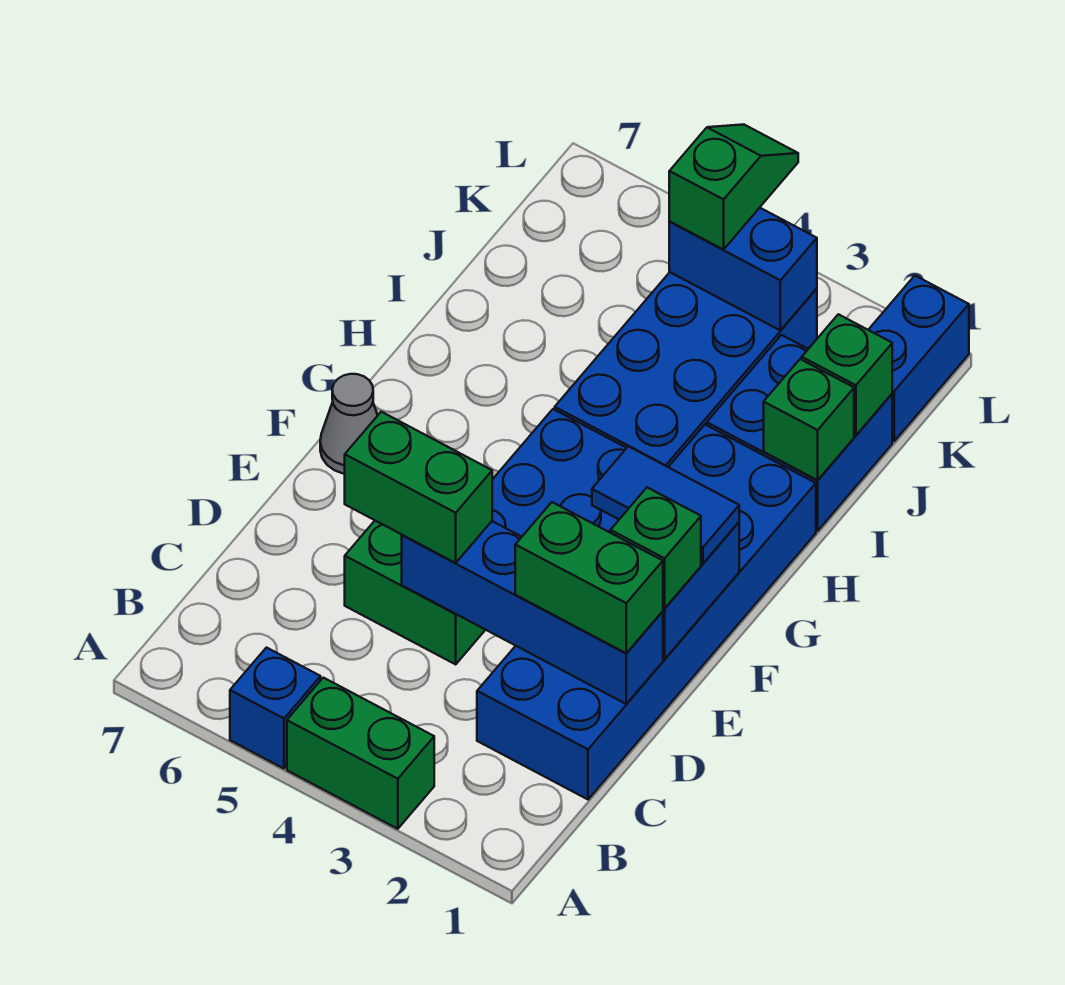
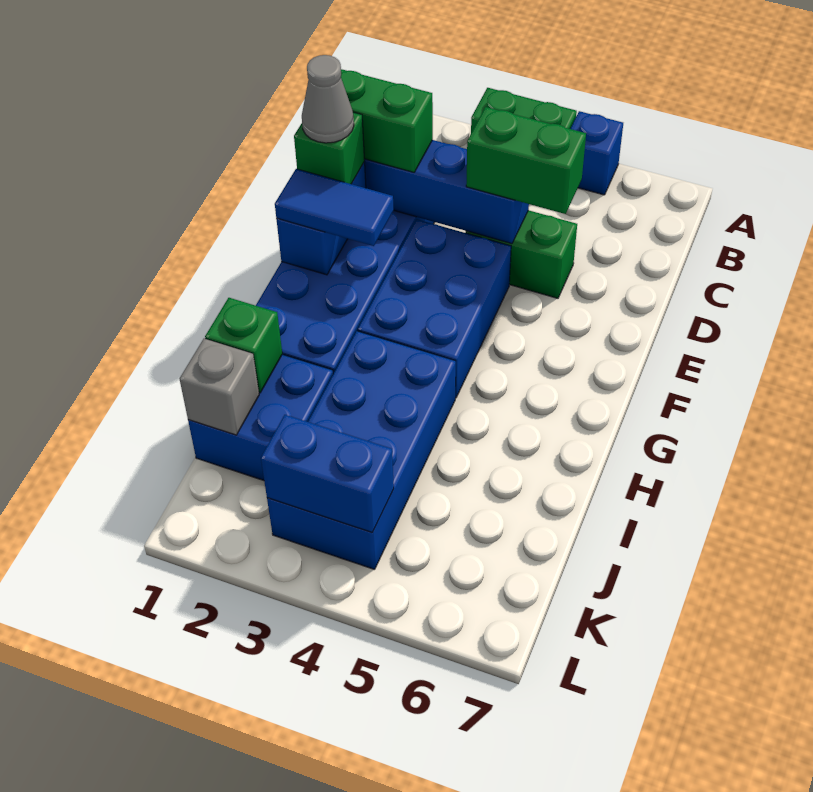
grey 1x1 cone [320,374,378,474] -> grey 1x1 cone moved to [302,55,354,143]
green 1x1 brick [802,314,892,435] -> grey 1x1 brick [180,338,259,435]
blue 1x2 brick [869,276,969,441] -> none
green 1x2 slope [669,125,798,250] -> none

